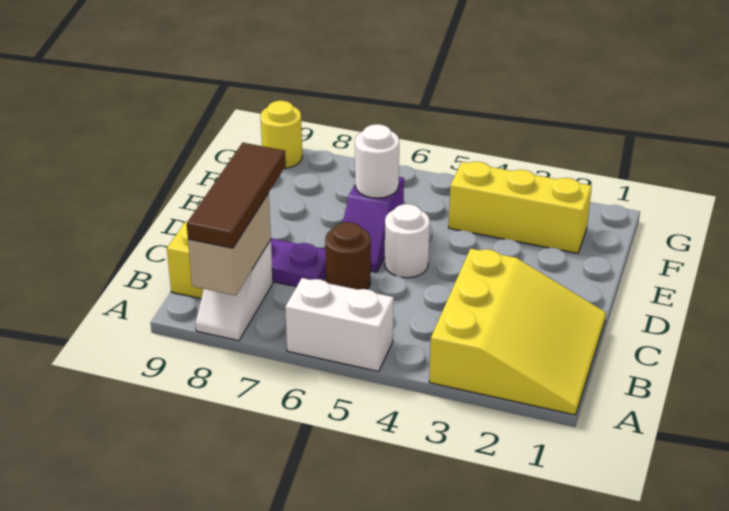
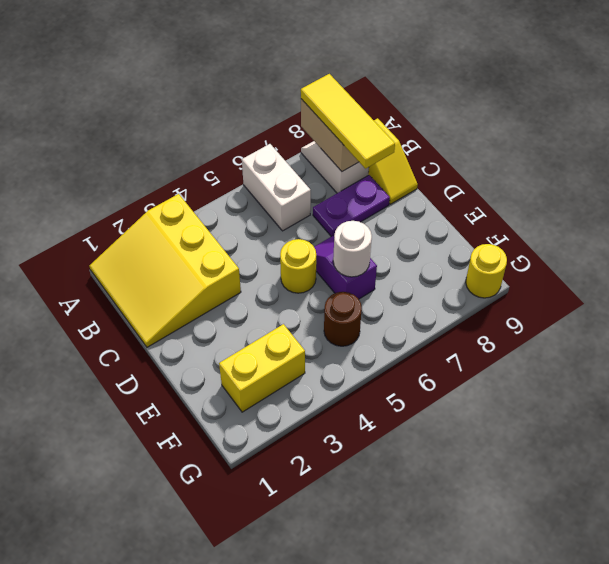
white 1x2 brick [285,278,394,371] -> white 1x2 brick turned to [242,144,311,231]
brown 1x3 tile [187,143,286,248] -> yellow 1x3 tile [301,74,395,169]
brown 1x1 round brick [325,222,371,290] -> brown 1x1 round brick moved to [324,292,362,346]
white 1x1 round brick [385,204,430,278] -> yellow 1x1 round brick [280,239,316,293]
yellow 1x3 brick [449,162,592,253] -> yellow 1x2 brick [219,324,305,412]

